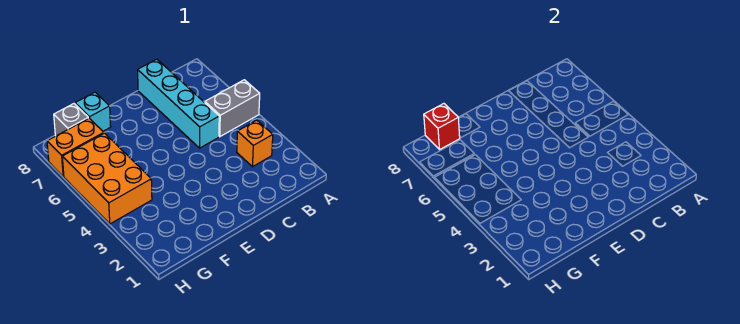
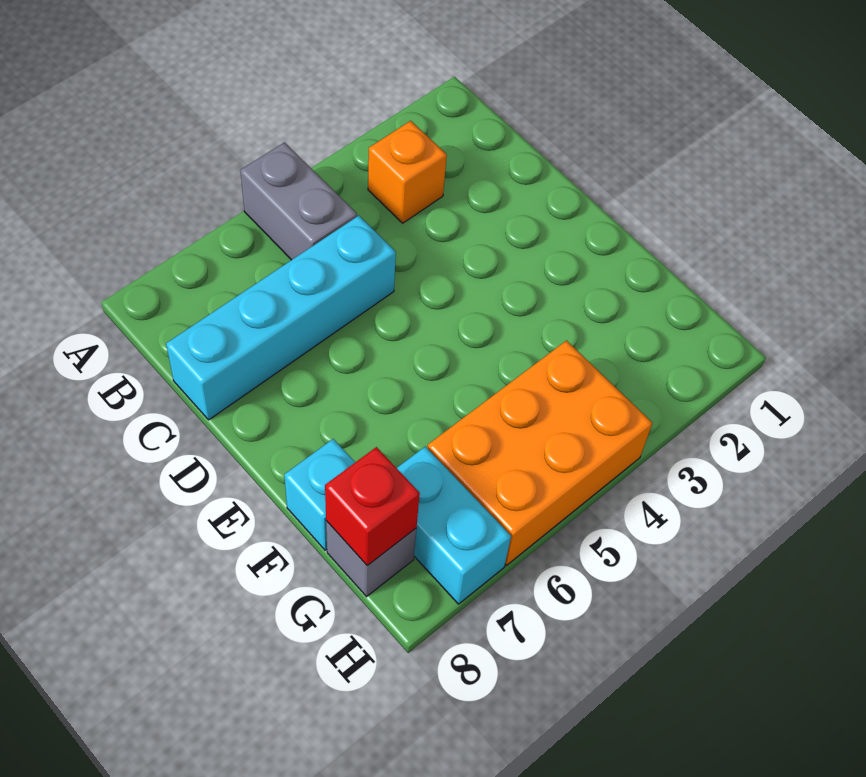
orange 1x2 brick [47,118,104,176] -> cyan 1x2 brick [397,447,511,604]

